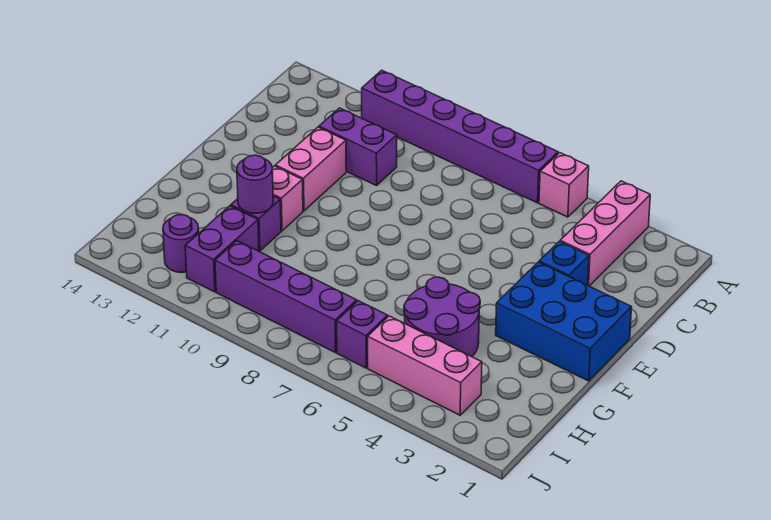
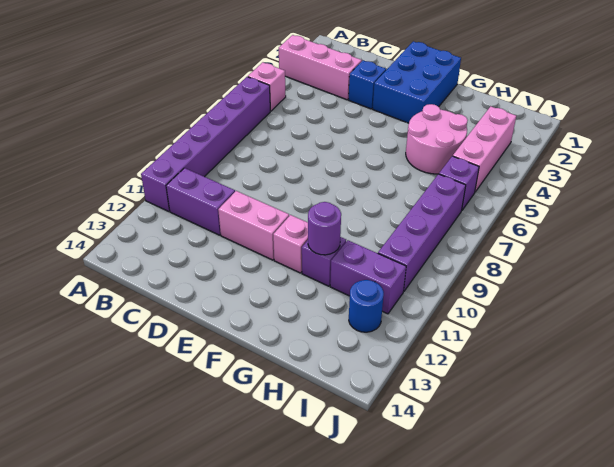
purple 1x2 brick [319,108,397,186] -> purple 1x2 brick turned to [166,168,235,235]
purple 2x2 round brick [404,277,480,357] -> pink 2x2 round brick [406,104,468,174]
purple 1x1 round brick [163,215,199,273] -> blue 1x1 round brick [349,280,384,332]

